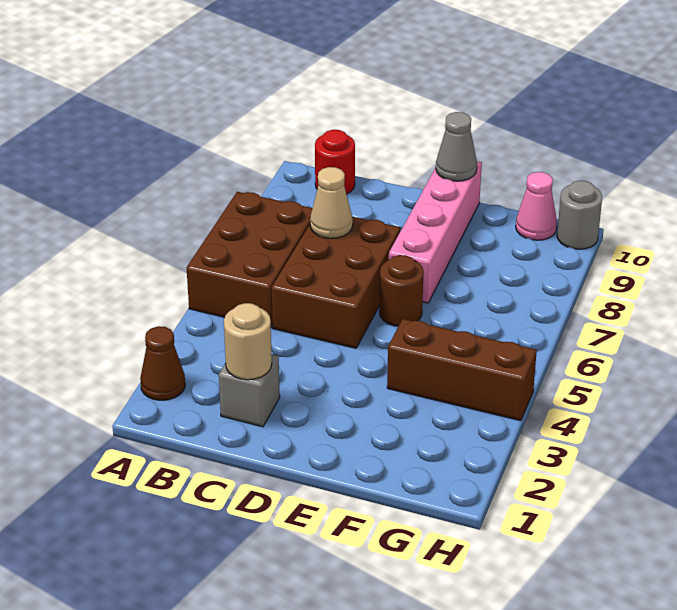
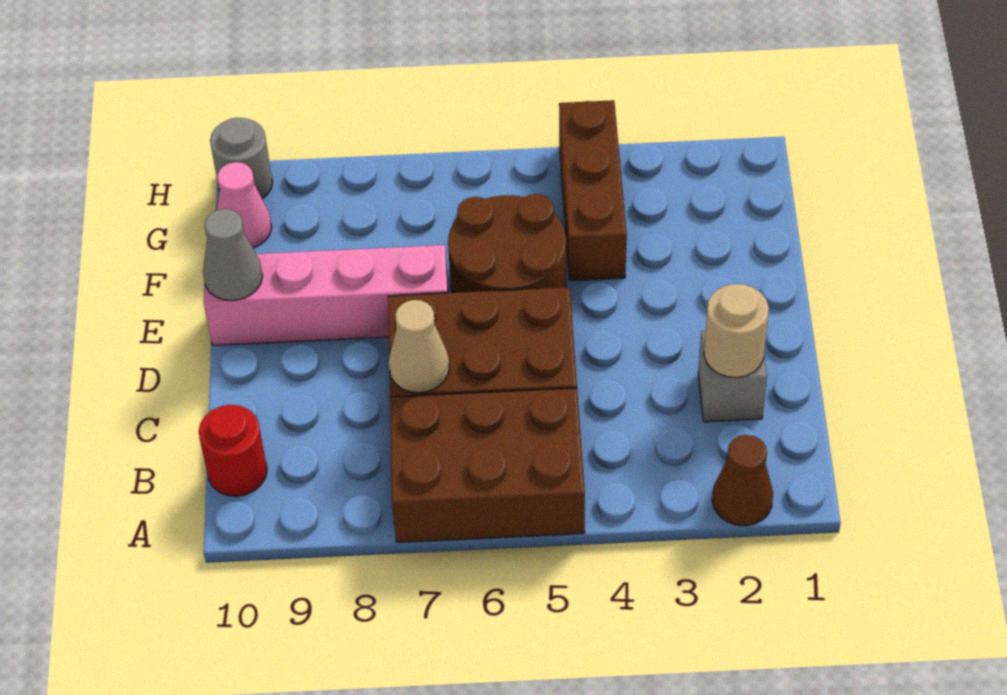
brown 1x1 round brick [379,255,424,326] -> brown 2x2 round brick [448,194,566,293]

